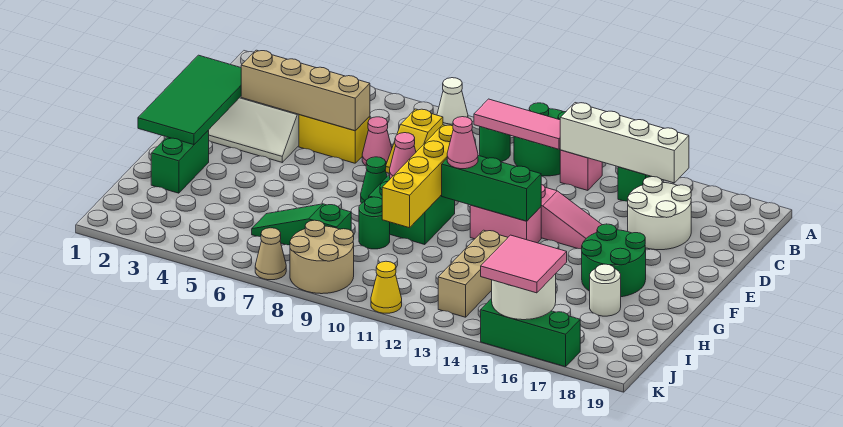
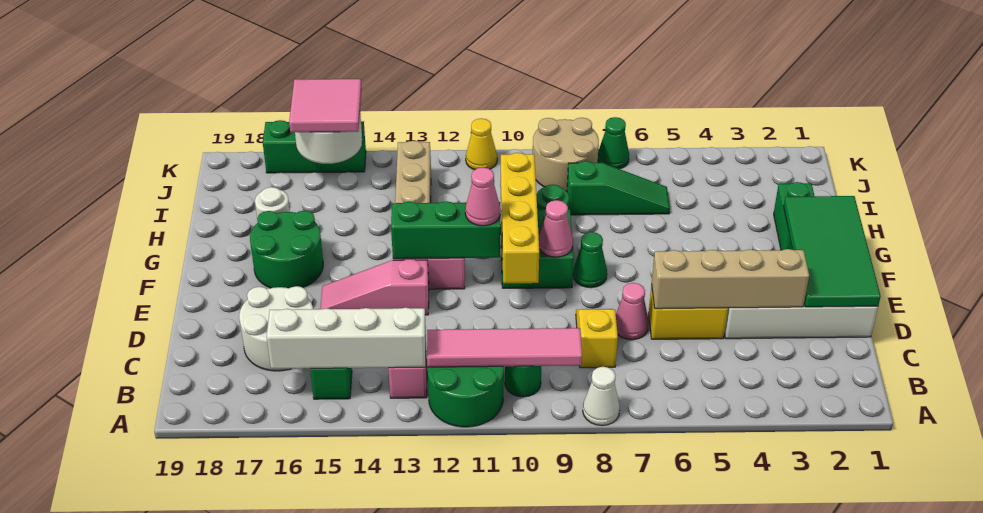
pink 1x3 tile [474,99,560,149] -> pink 1x4 tile [427,328,582,367]
tan 1x1 cone [255,228,286,280] -> green 1x1 cone [598,117,629,169]

